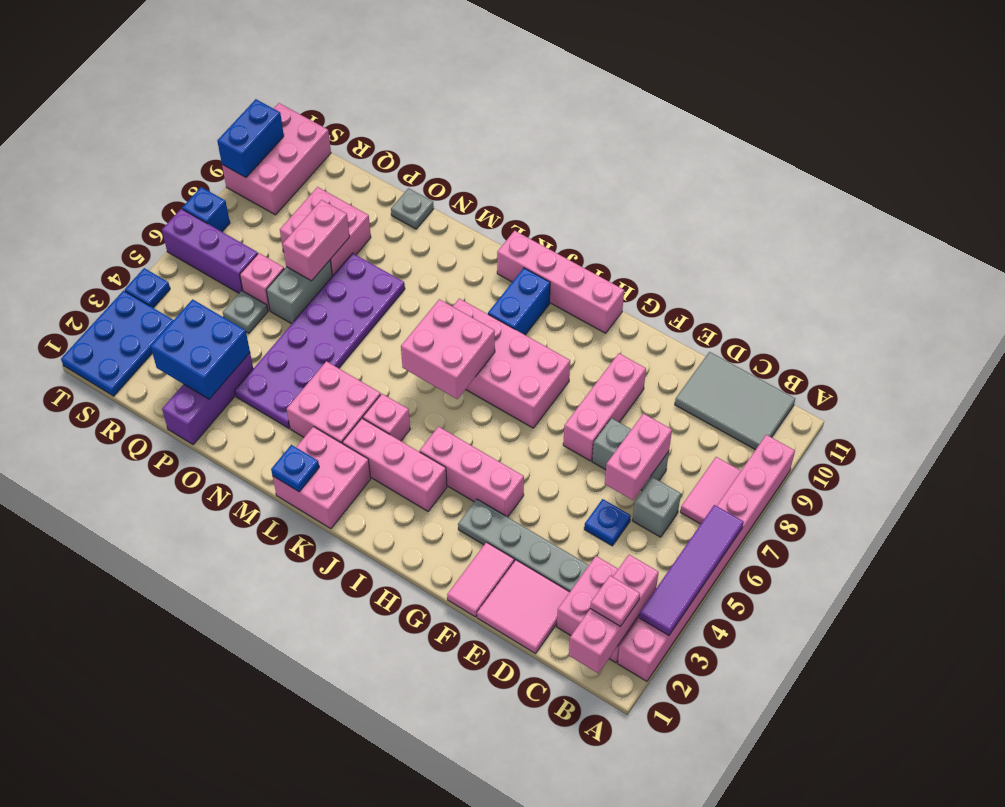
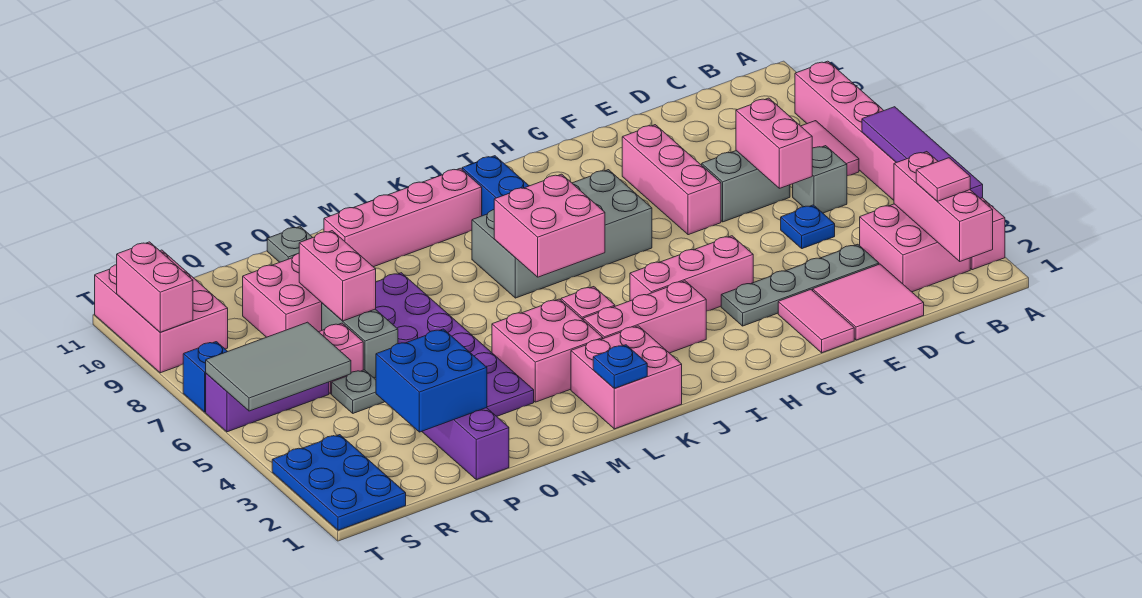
pink 1x1 plate [590,576,640,626] -> pink 1x1 tile [916,158,970,201]
grey 2x3 tile [675,352,795,450] -> grey 2x3 tile moved to [206,322,351,411]
pink 2x4 brick [453,298,570,428] -> grey 2x4 brick [472,170,652,298]
pink 1x4 brick [497,231,624,333] -> pink 1x4 brick moved to [324,168,482,267]
blue 1x1 plate [125,268,170,308] -> none
blue 1x2 brick [217,99,284,177] -> pink 1x2 brick [117,242,193,332]

